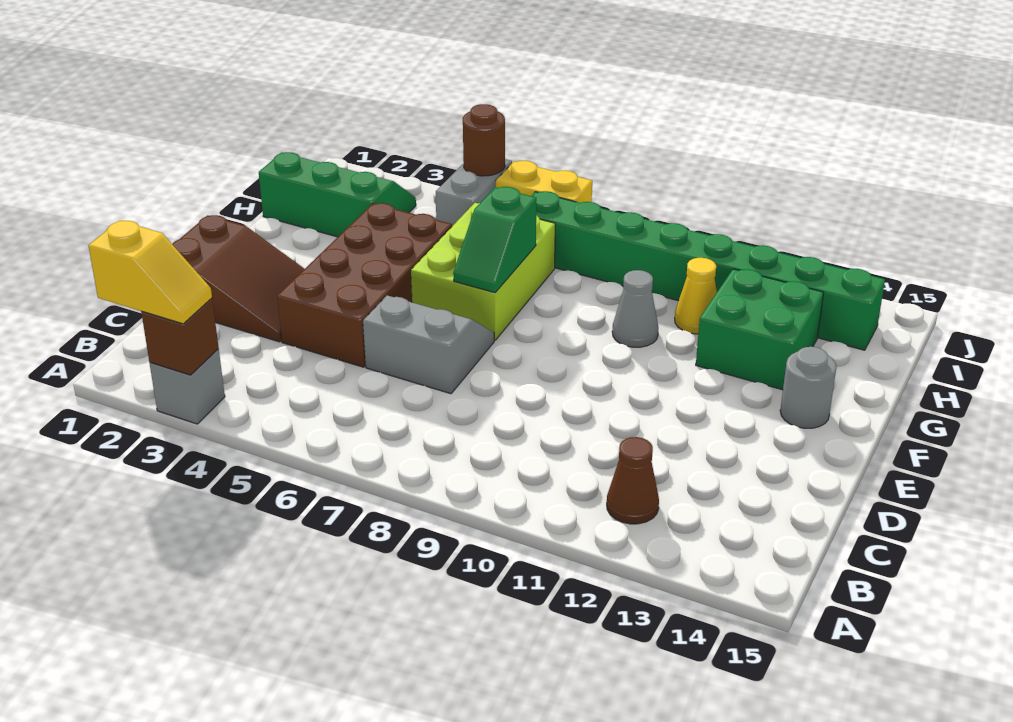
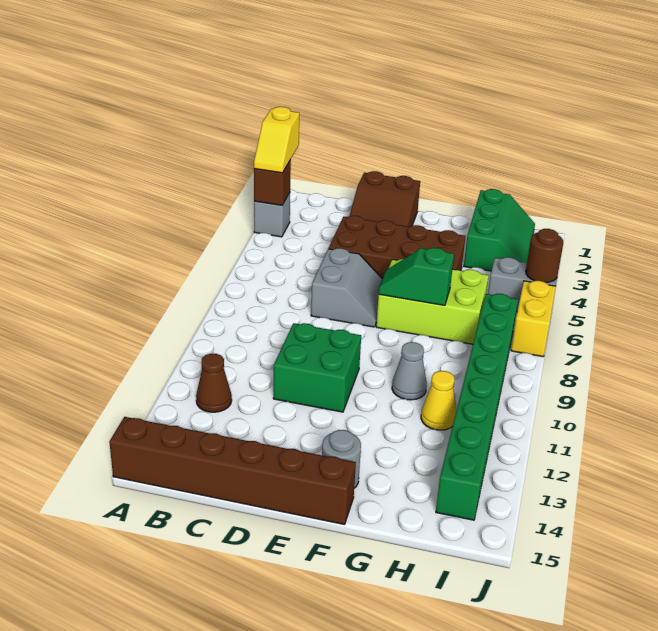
none -> brown 1x6 brick [109,417,356,525]
green 2x2 brick [696,269,824,390] -> green 2x2 brick moved to [273,323,361,412]

